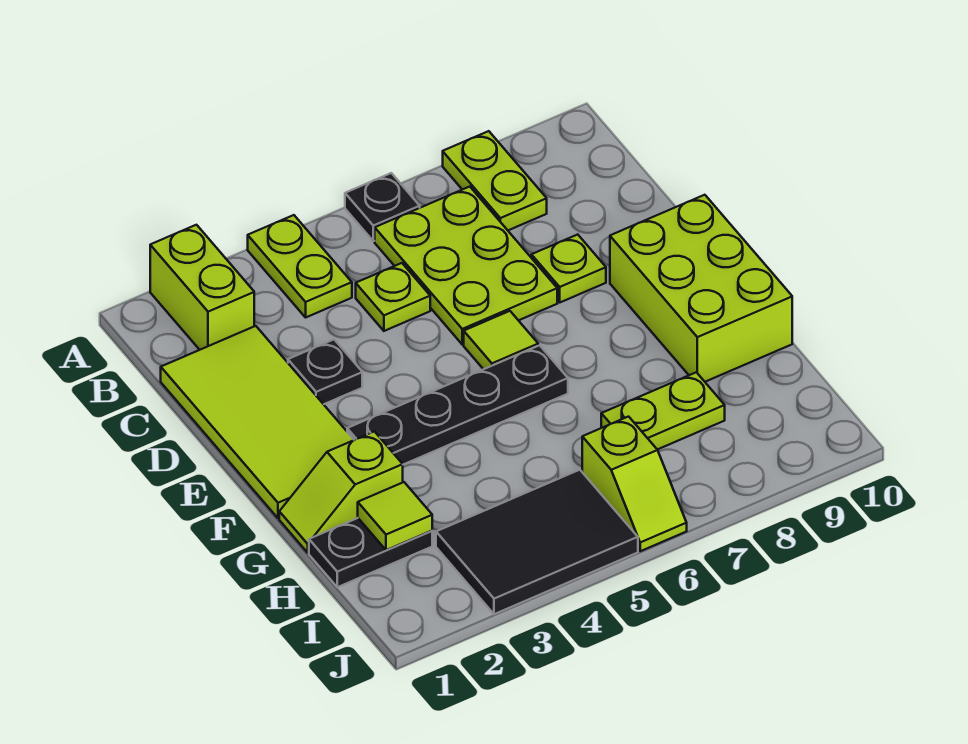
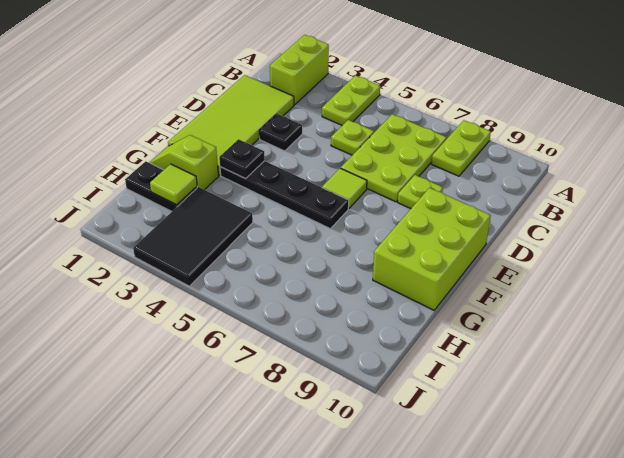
black 1x1 plate [345,173,420,241] -> black 1x1 plate moved to [219,139,265,179]
lime 1x2 plate [601,372,725,450] -> none
black 2x3 tile [436,470,638,614] -> black 2x3 tile turned to [133,187,253,286]
lime 1x2 slope [582,417,687,551] -> none

